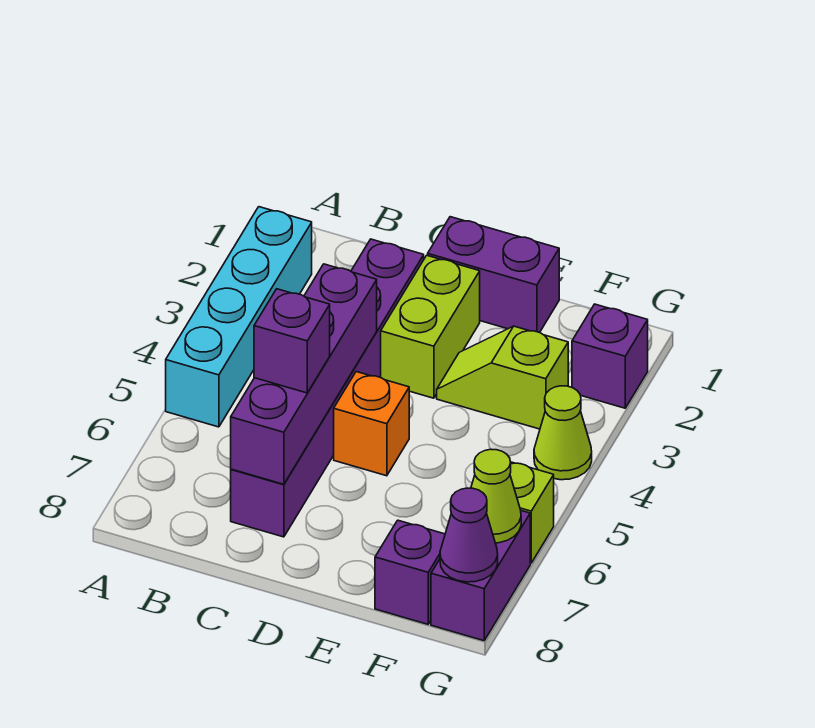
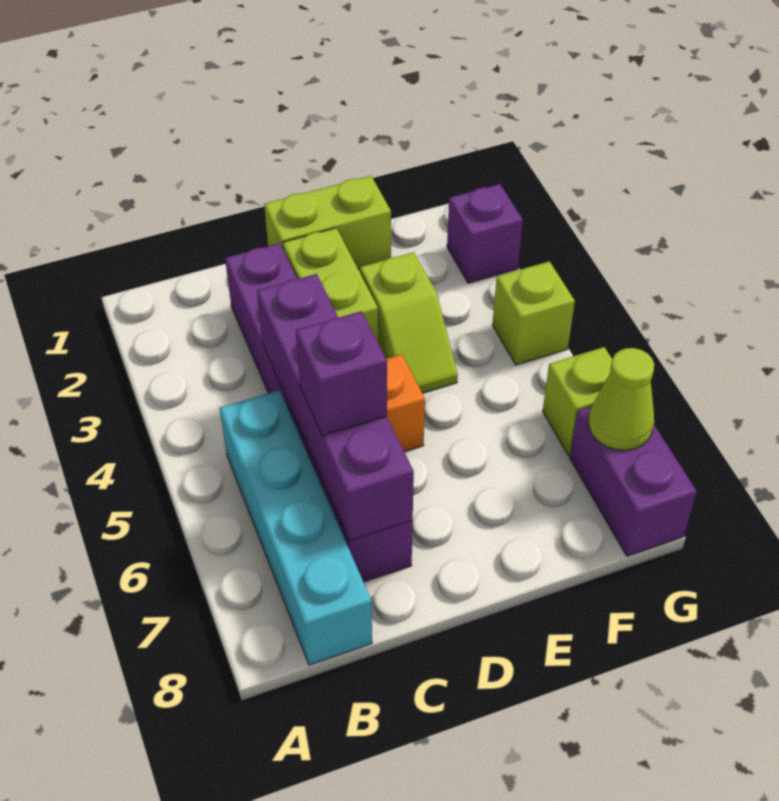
cyan 1x4 brick [166,207,312,427] -> cyan 1x4 brick moved to [220,390,372,665]
purple 1x2 brick [428,217,559,333] -> lime 1x2 brick [264,176,391,270]
lime 1x2 slope [437,326,568,429] -> lime 1x2 slope turned to [360,252,458,393]
purple 1x1 brick [375,520,445,624] -> none
lime 1x1 cone [534,386,592,480] -> lime 1x1 brick [492,261,575,365]
purple 1x1 cone [440,488,498,582] -> none

